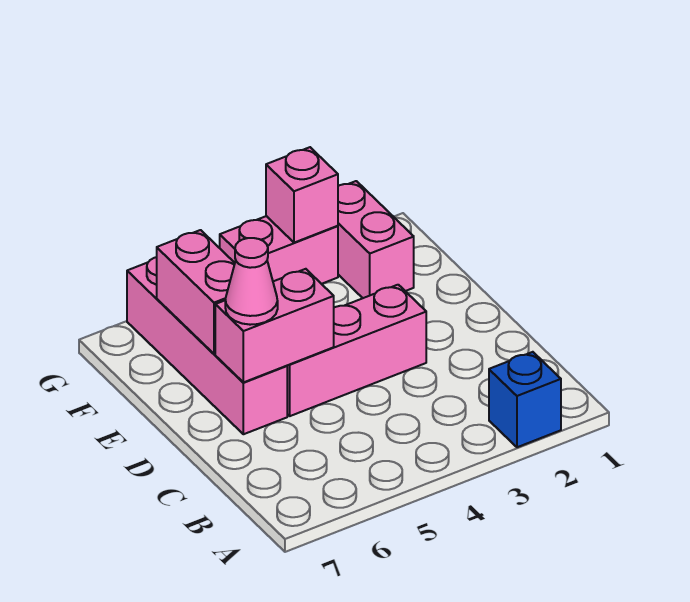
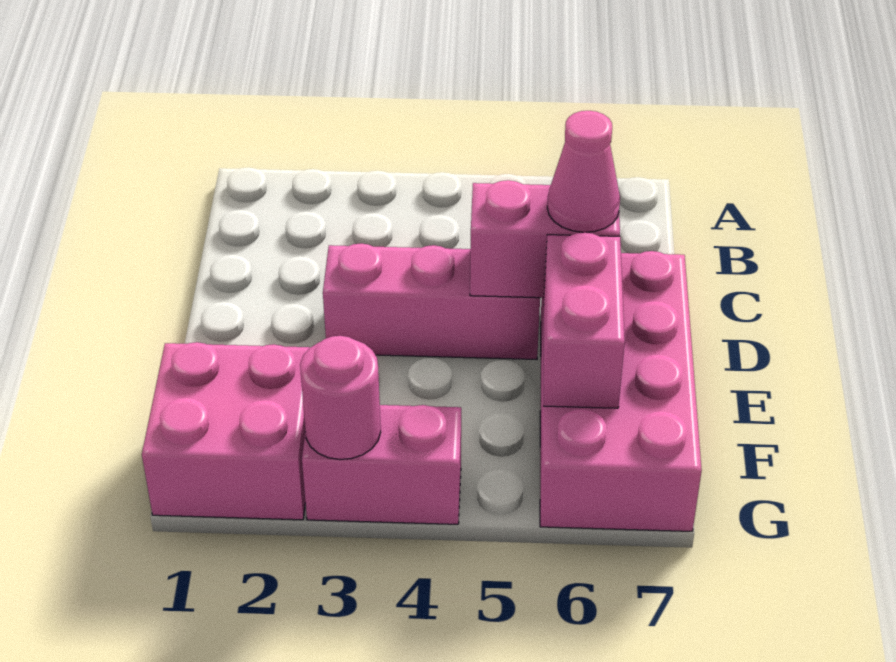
blue 1x1 brick [489,352,561,447] -> none
pink 1x4 brick [127,257,287,434] -> pink 2x4 brick [540,251,702,531]
pink 1x2 brick [338,181,414,298] -> pink 2x2 brick [142,342,310,520]
pink 1x1 brick [266,147,338,243] -> pink 1x1 round brick [300,336,381,460]

